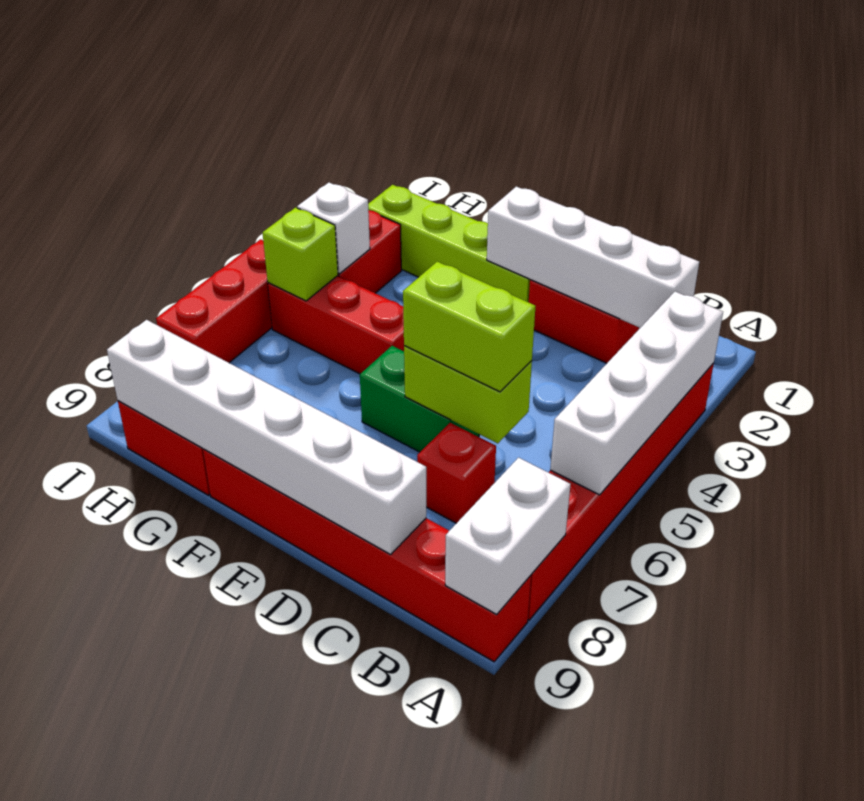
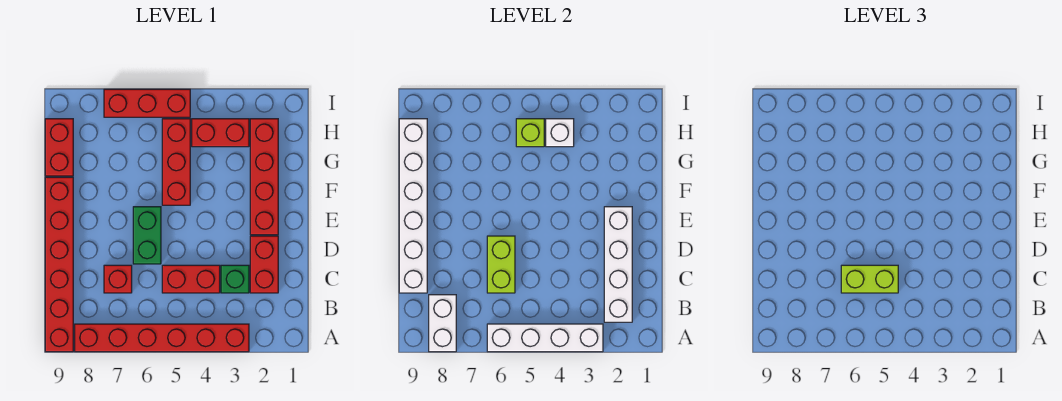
white 1x2 brick [445,458,571,614] -> white 1x2 brick turned to [429,295,456,352]
none -> green 1x1 brick [221,265,249,293]
none -> red 1x2 brick [162,265,220,293]
lime 1x2 brick [403,262,535,392] -> lime 1x2 brick turned to [841,265,898,293]
lime 1x4 brick [368,185,530,302] -> red 1x4 brick [250,119,278,235]

